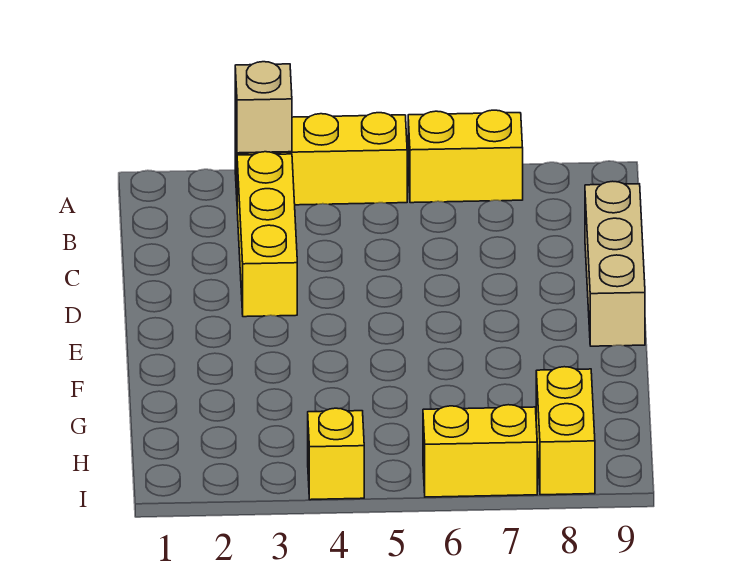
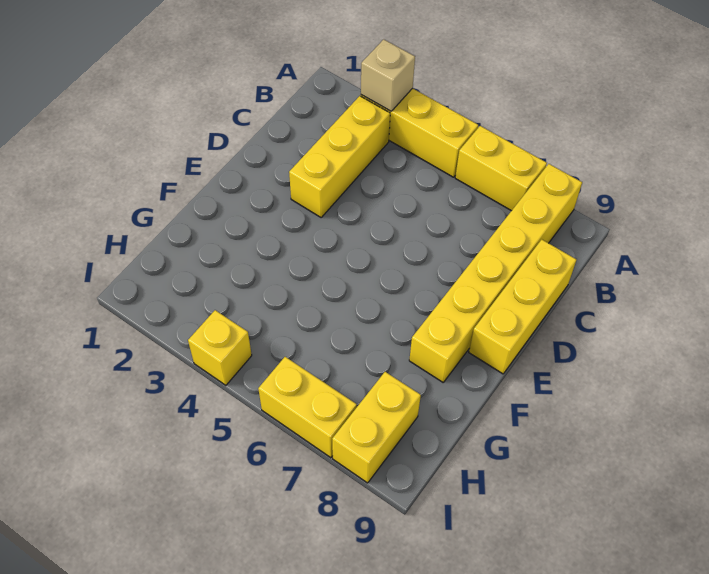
none -> yellow 1x6 brick [409,164,582,382]
tan 1x3 brick [585,181,645,346] -> yellow 1x3 brick [469,240,576,374]

